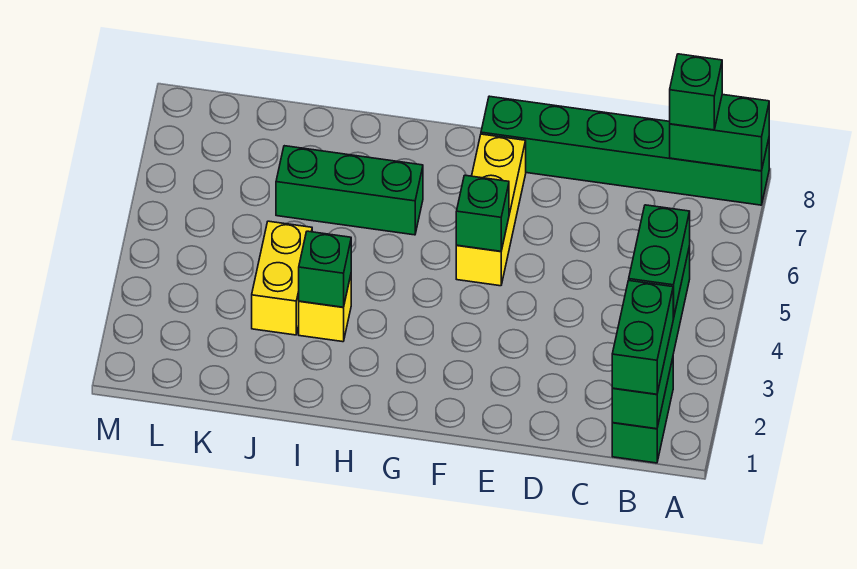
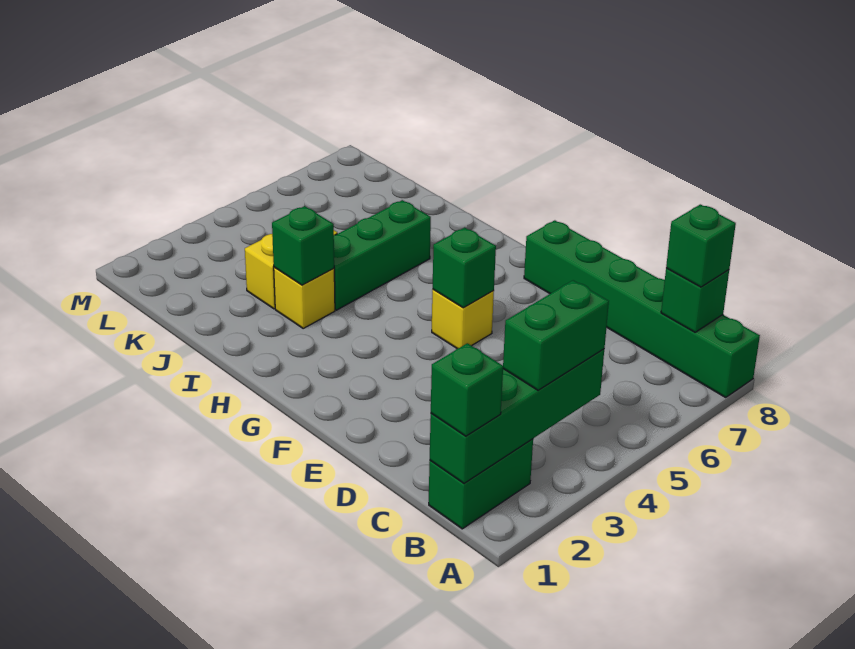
green 1x2 brick [670,94,769,171] -> green 1x1 brick [661,268,729,332]
green 1x2 brick [612,281,673,394] -> green 1x1 brick [431,343,503,436]
yellow 1x3 brick [456,134,526,286] -> yellow 1x1 brick [432,290,494,349]
green 1x3 brick [276,146,423,235] -> green 1x3 brick turned to [334,200,431,310]

